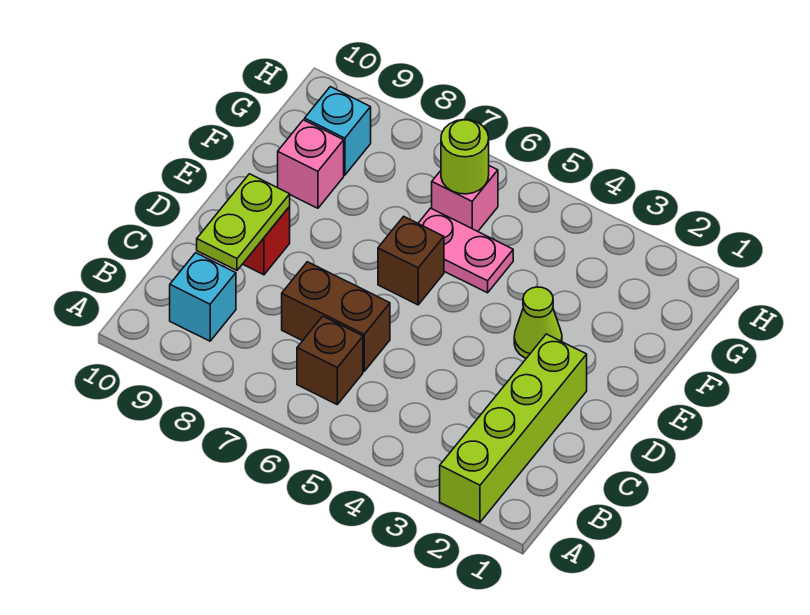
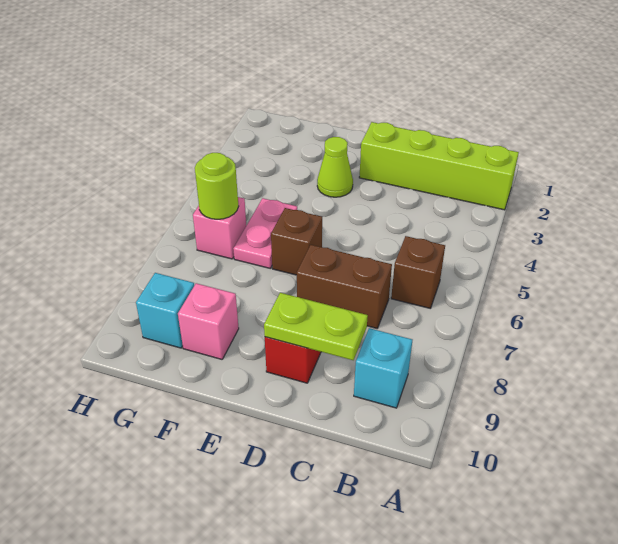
brown 1x2 brick [282,262,390,371] -> brown 1x2 brick turned to [297,245,392,328]

